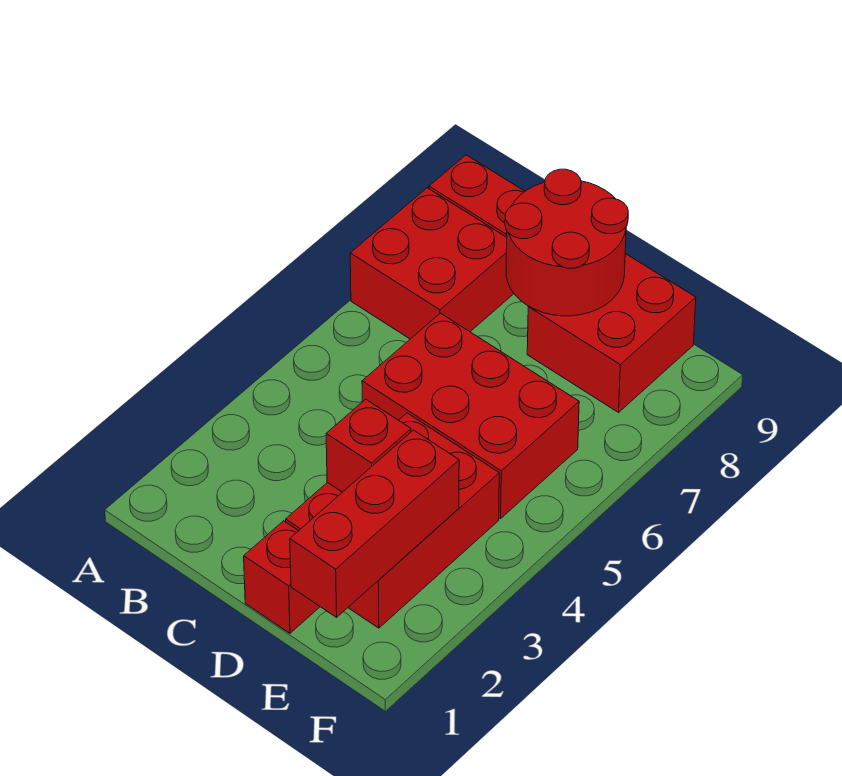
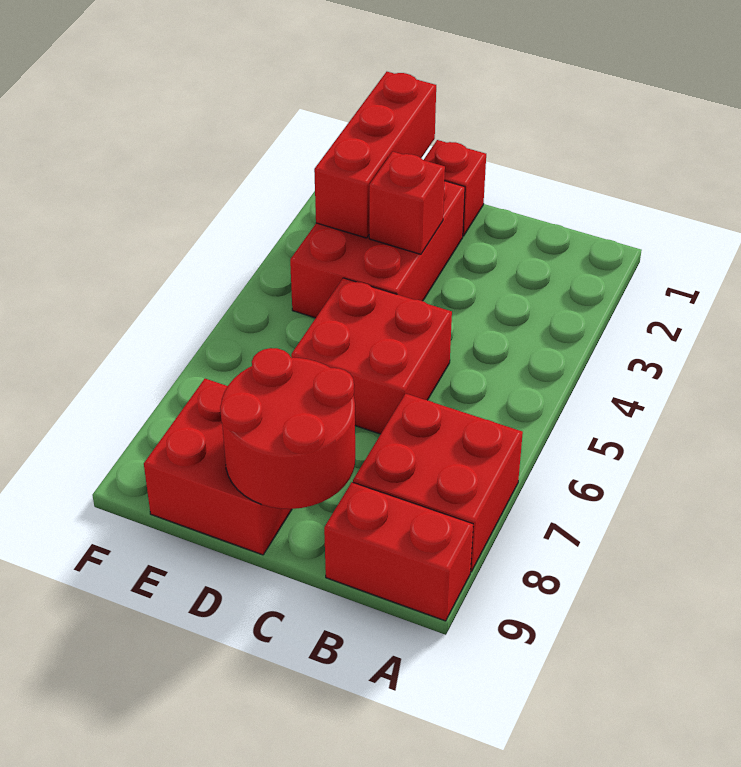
red 2x3 brick [362,313,579,519] -> red 2x2 brick [291,278,452,434]

